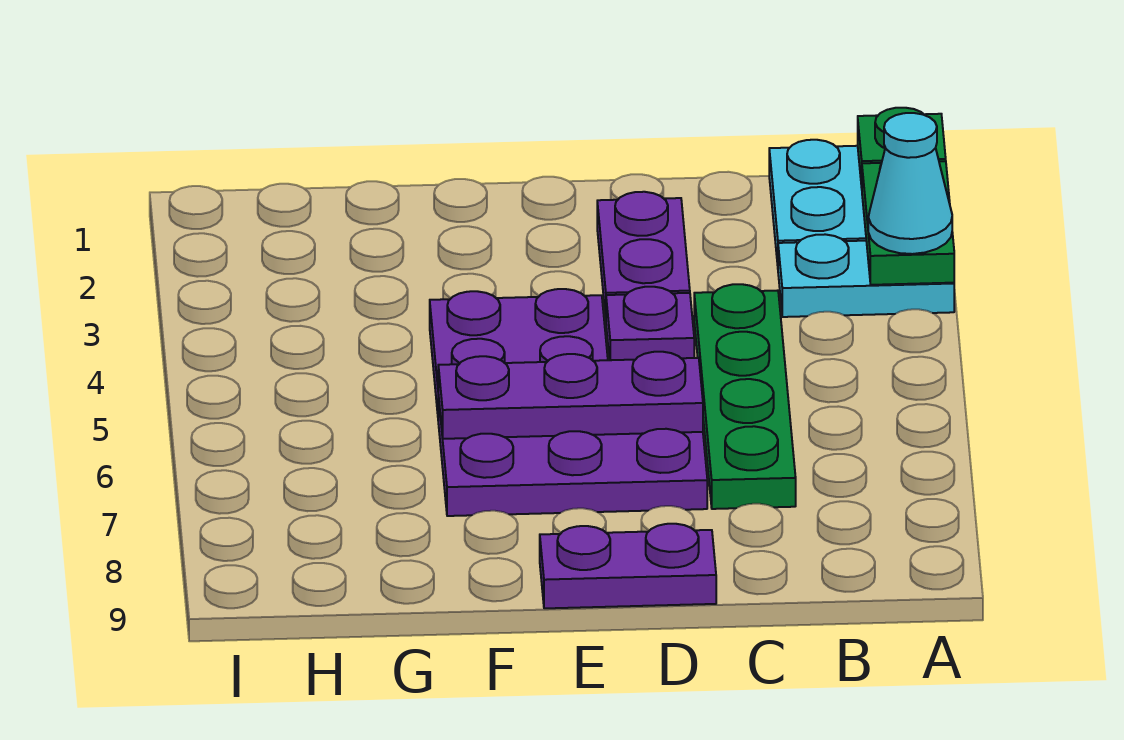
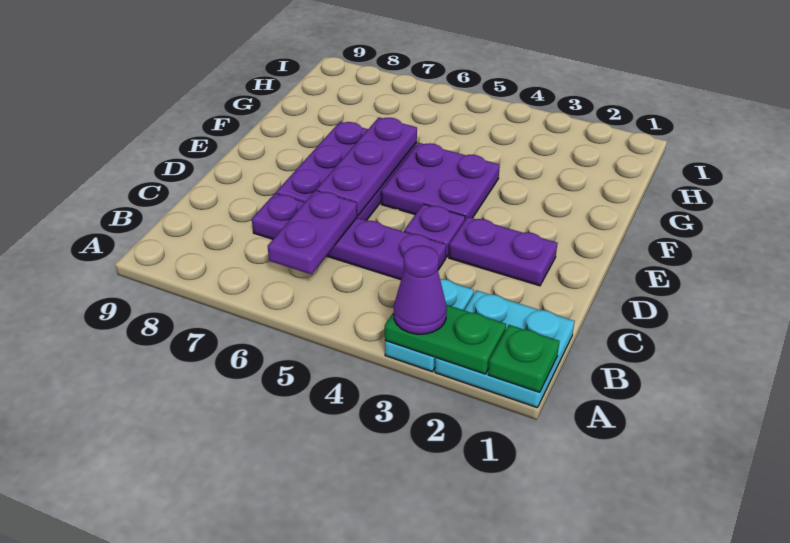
cyan 1x1 cone [868,113,952,254] -> purple 1x1 cone [394,246,447,334]
green 1x4 plate [694,284,796,509] -> purple 1x4 plate [252,193,446,280]
purple 1x2 plate [540,524,716,608] -> purple 1x2 plate moved to [268,191,357,274]

